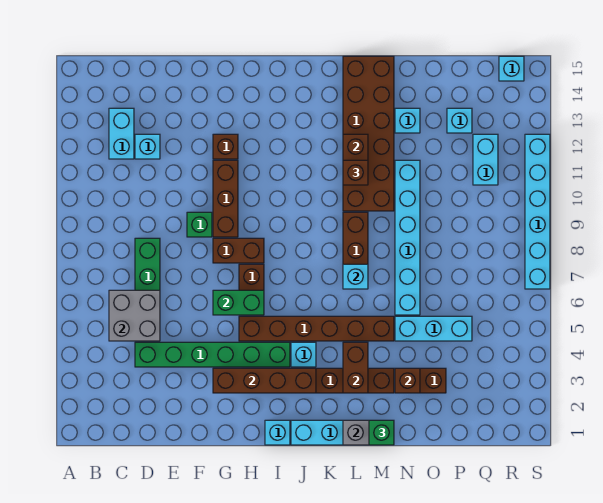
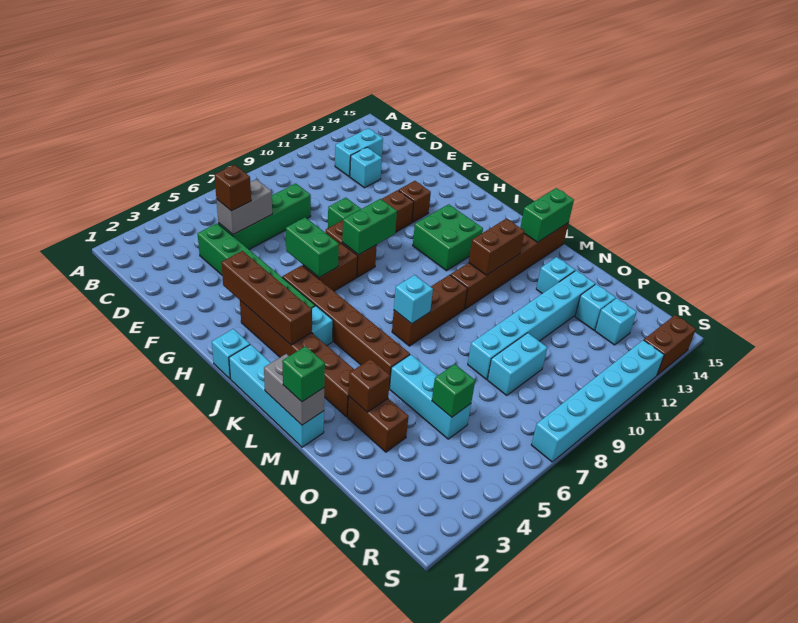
grey 2x2 brick [109,290,160,341] -> grey 1x2 brick [216,179,272,235]
none -> green 1x2 brick [342,199,397,255]
none -> green 2x2 brick [413,204,483,271]
brown 1x2 brick [343,342,368,393] -> brown 1x2 brick moved to [644,315,696,375]
brown 2x6 brick [343,56,394,211] -> brown 1x6 brick [451,223,568,309]
brown 1x1 brick [343,160,368,185] -> brown 1x1 brick moved to [215,165,251,211]
none -> green 1x2 brick [520,188,574,242]
cyan 1x6 brick [395,160,420,315] -> cyan 1x6 brick moved to [468,270,595,379]
none -> green 1x1 brick [432,364,475,417]
cyan 1x2 brick [473,134,498,185] -> cyan 1x2 brick moved to [488,333,547,396]
cyan 1x1 brick [499,56,524,81] -> cyan 1x1 brick moved to [595,298,637,345]

